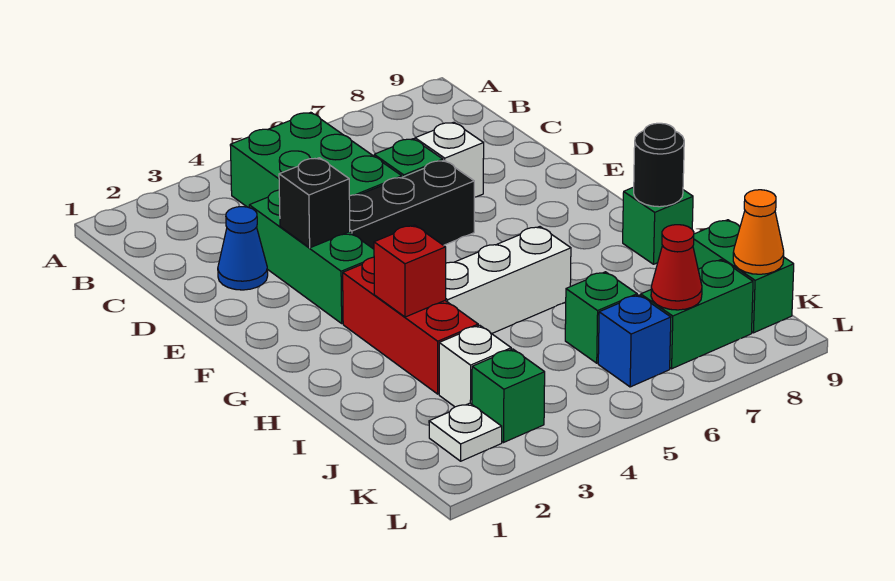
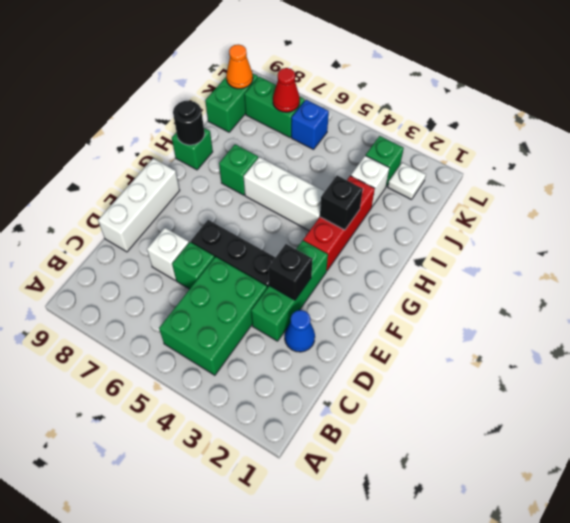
none -> white 1x3 brick [98,158,180,252]
red 1x1 brick [374,225,446,317] -> black 1x1 brick [320,176,363,230]
green 1x1 brick [565,272,637,363] -> green 1x1 brick moved to [219,144,258,195]

